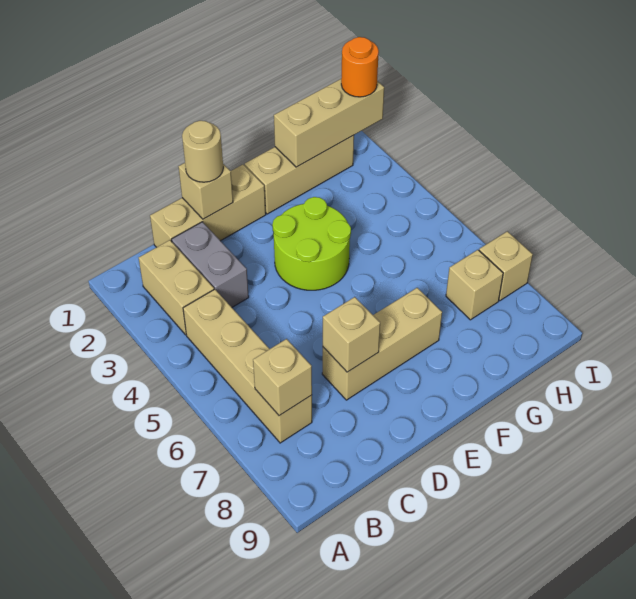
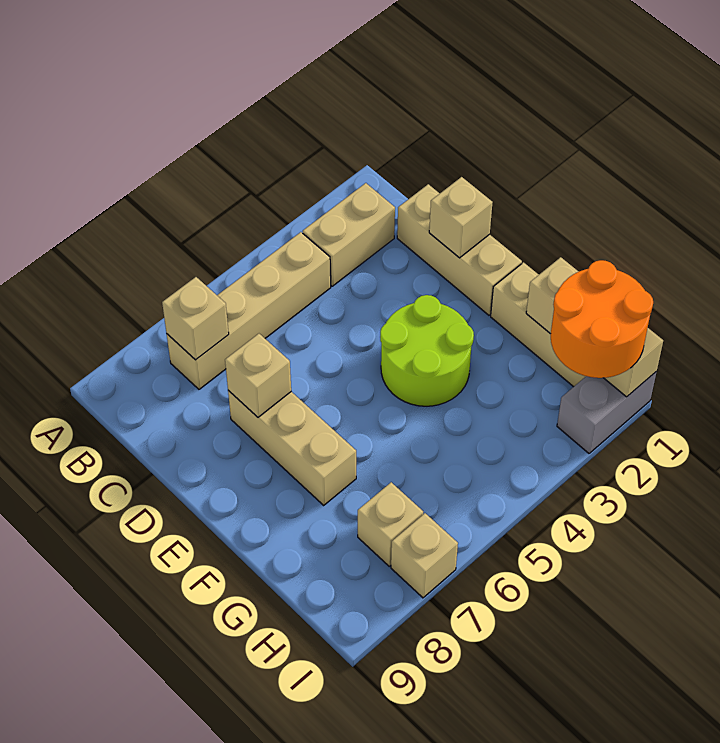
grey 1x2 brick [172,222,249,307] -> grey 1x2 brick moved to [557,371,657,453]
tan 1x1 round brick [182,121,223,182] -> none
orange 1x1 round brick [341,37,379,97] -> orange 2x2 round brick [551,260,653,378]

